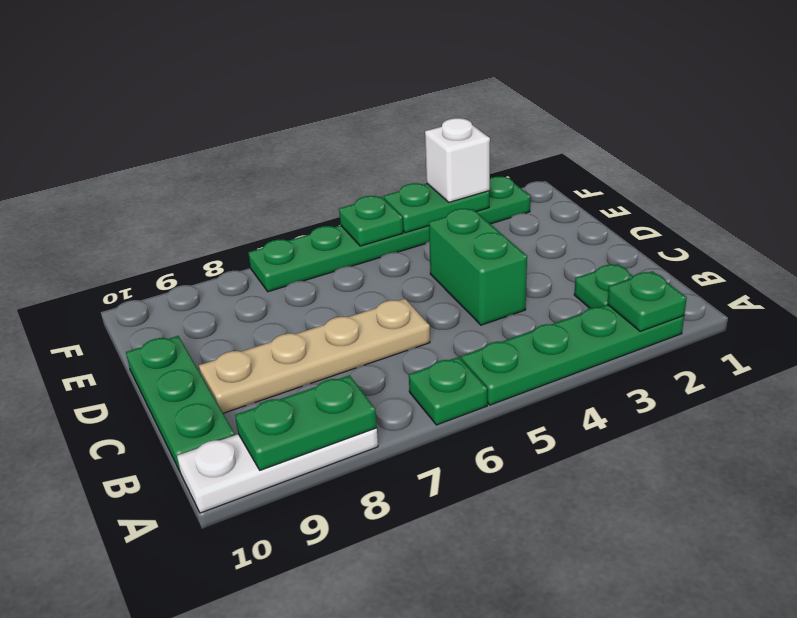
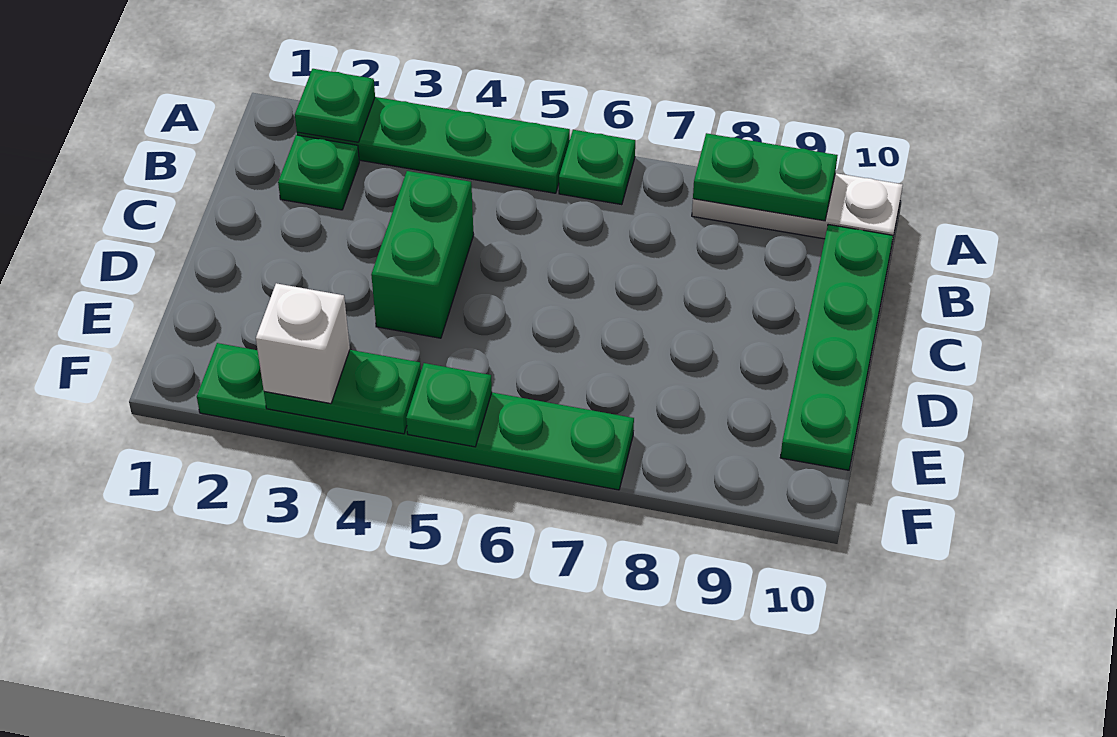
green 1x3 plate [126,336,235,471] -> green 1x4 plate [780,225,893,470]
tan 1x4 plate [199,299,430,413] -> none

